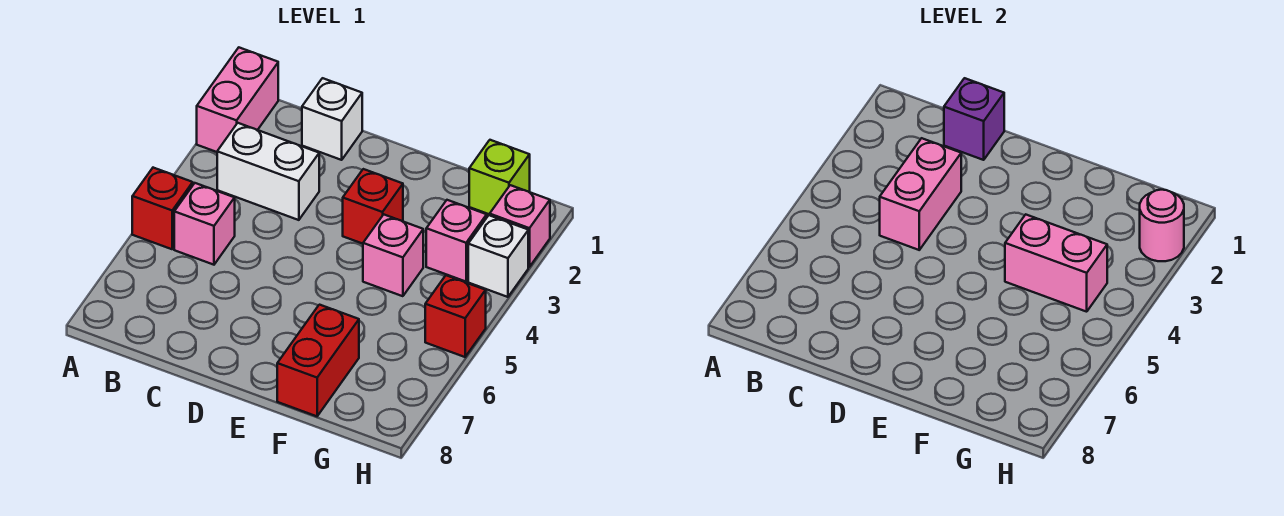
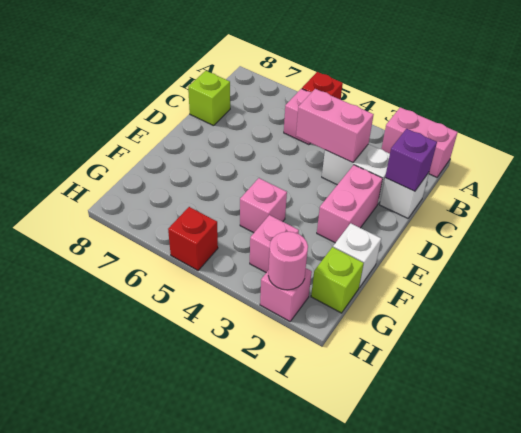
white 1x2 brick [217,123,319,220] -> white 1x2 brick turned to [322,144,390,204]
none -> lime 1x1 brick [188,71,230,126]
red 1x1 brick [343,169,403,244] -> none
pink 1x2 brick [1005,215,1107,312] -> pink 1x2 brick moved to [317,165,383,243]
red 1x2 brick [277,305,359,416] -> none
white 1x1 brick [468,215,528,297] -> white 1x1 brick moved to [333,223,381,288]

